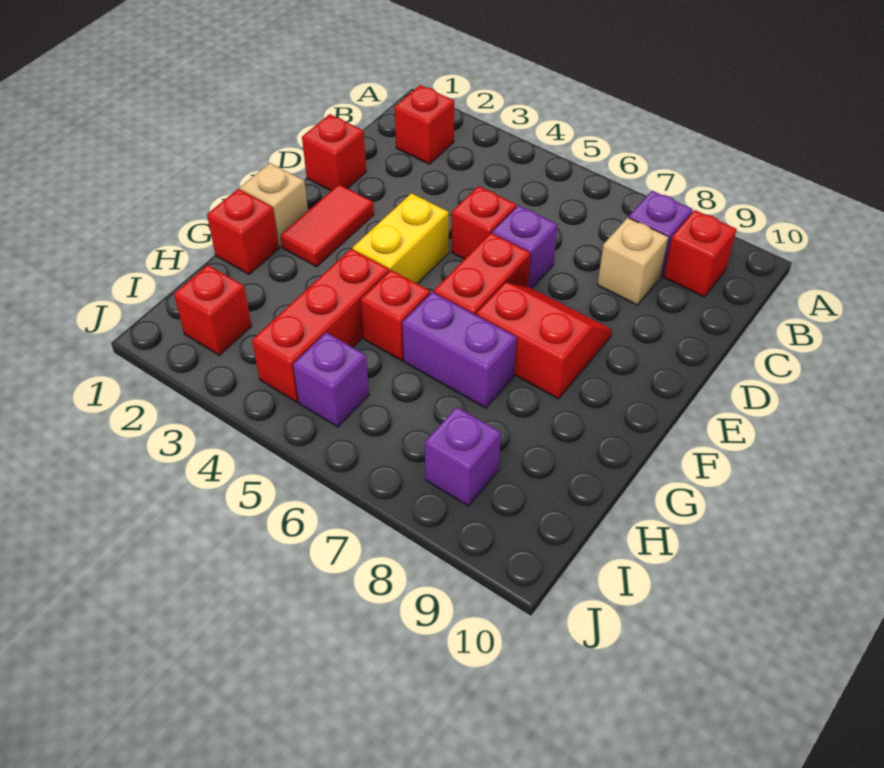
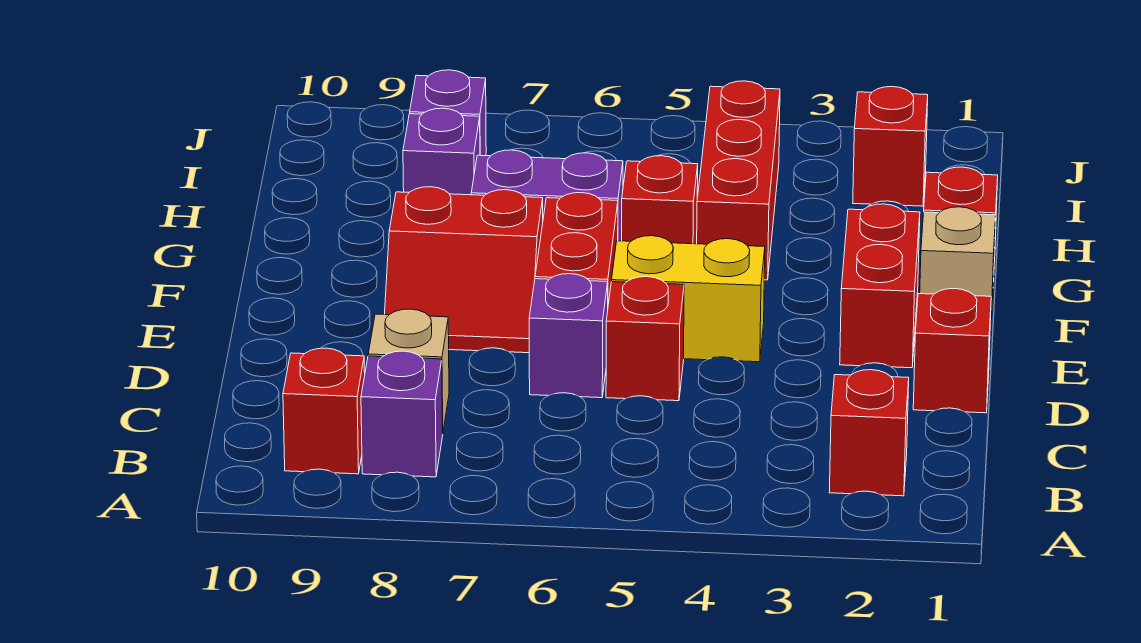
red 1x2 tile [280,185,374,267] -> red 1x2 brick [840,204,920,368]
yellow 1x2 brick [353,193,449,284] -> yellow 1x2 brick turned to [612,236,765,362]
purple 1x1 brick [293,333,369,427] -> purple 1x1 brick moved to [403,108,480,195]

